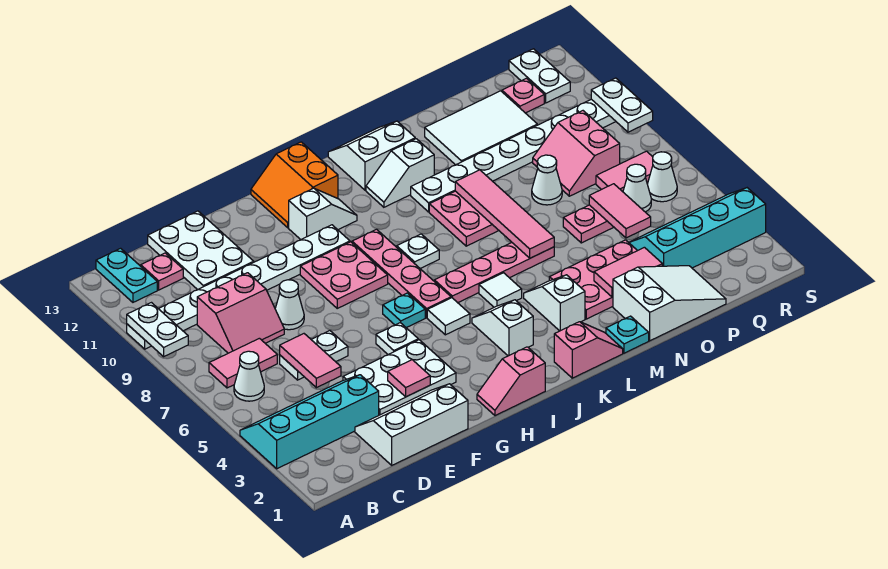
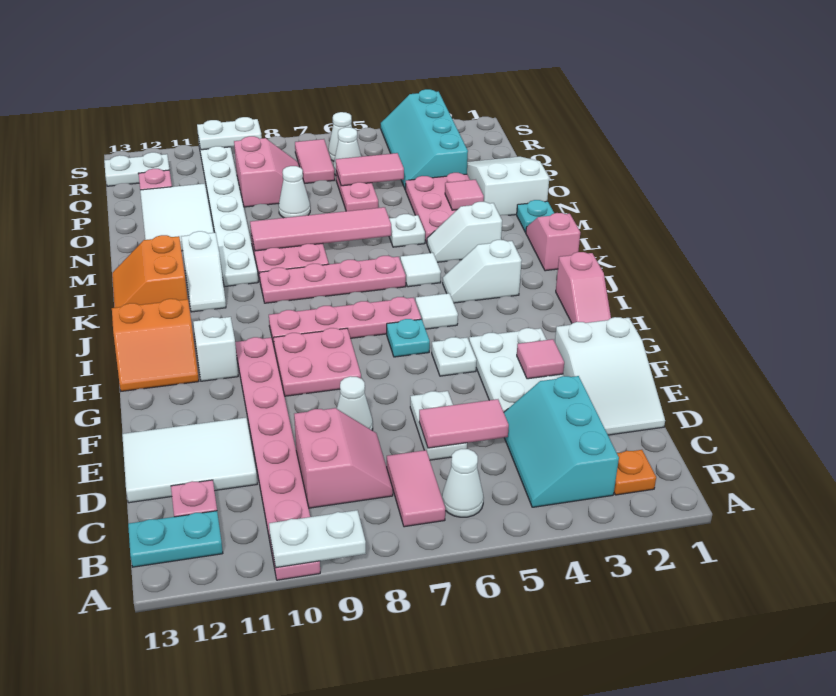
cyan 2x4 slope [240,375,379,469] -> cyan 2x3 slope [504,376,619,507]
white 1x8 plate [127,225,350,349] -> pink 1x8 plate [235,337,320,580]
none -> orange 1x1 plate [614,450,656,495]
white 2x3 slope [355,384,468,465] -> white 2x3 slope turned to [555,317,665,435]
white 2x3 plate [148,211,254,290] -> white 2x3 tile [122,418,257,503]
pink 1x4 plate [434,243,554,303] -> pink 1x4 plate turned to [259,256,406,303]
white 1x1 plate [397,234,439,268] -> white 1x1 plate moved to [389,214,425,247]
white 2x2 slope [328,121,415,190] -> orange 2x2 slope [112,235,188,308]
pink 1x2 tile [594,247,662,297] -> pink 1x1 tile [445,180,484,210]
pink 2x2 slope [533,111,620,196] -> pink 2x2 slope turned to [234,136,299,207]

